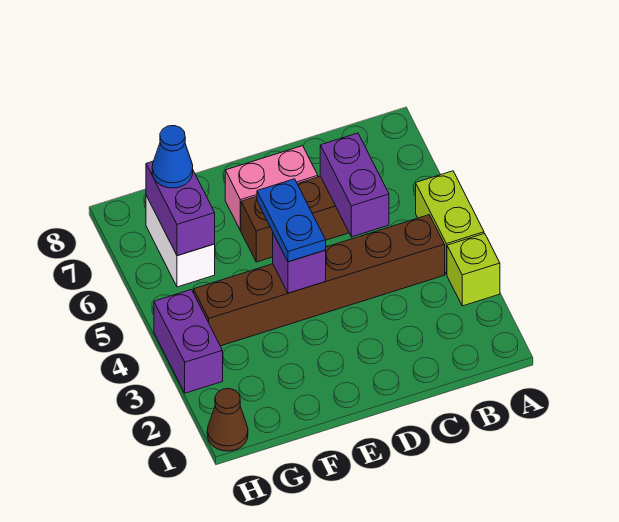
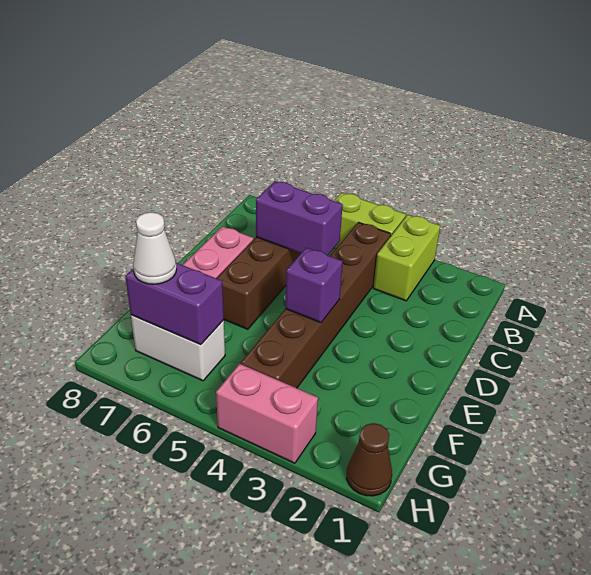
lime 1x1 brick [447,233,500,306] -> lime 1x2 brick [373,215,440,301]
blue 1x2 plate [257,179,326,262] -> none
blue 1x1 cone [152,126,193,188] -> white 1x1 cone [133,212,177,284]
purple 1x2 brick [154,290,223,393] -> pink 1x2 brick [216,364,318,463]

